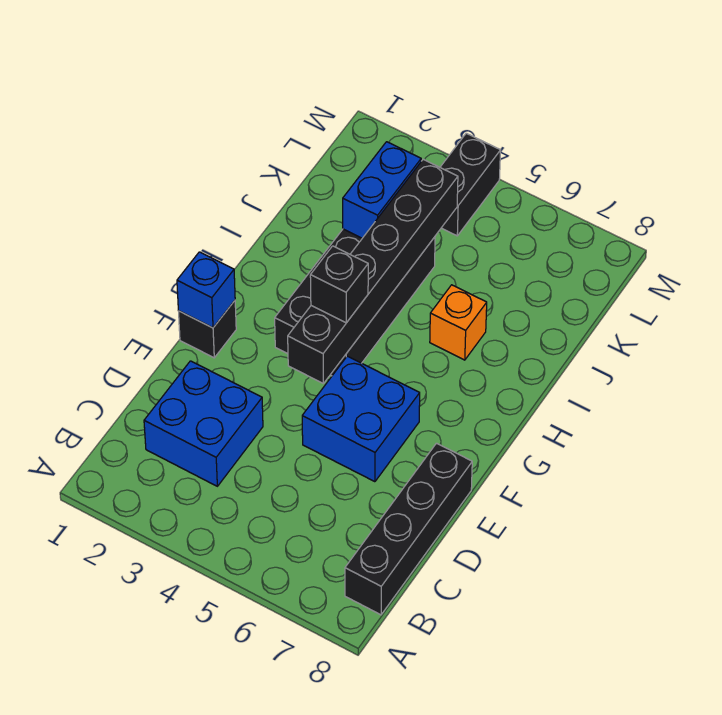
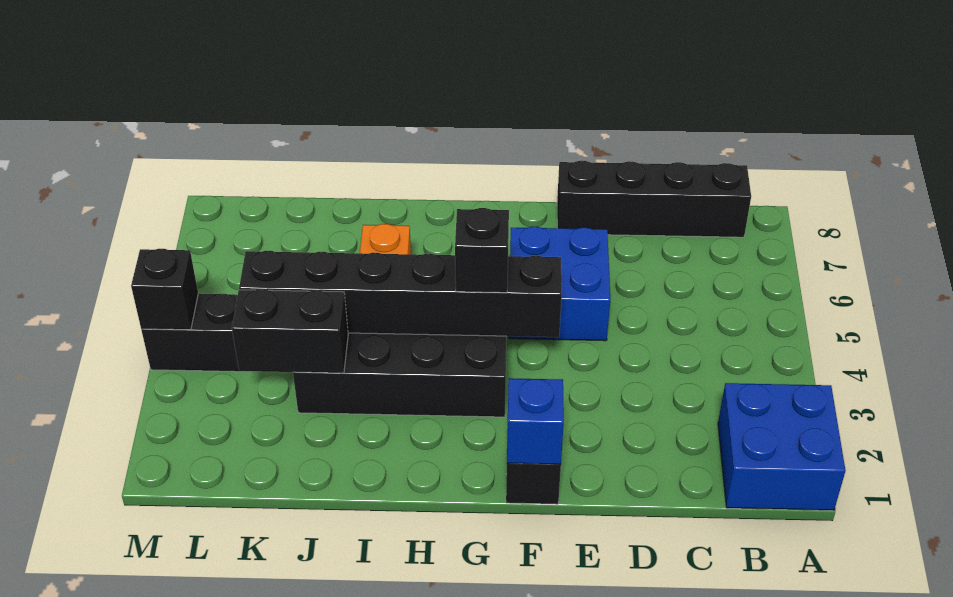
blue 2x2 brick [144,361,263,486] -> blue 2x2 brick moved to [718,383,846,510]
blue 1x2 brick [343,142,421,238] -> black 1x2 brick [232,290,348,373]
none -> black 1x1 brick [131,249,198,330]

